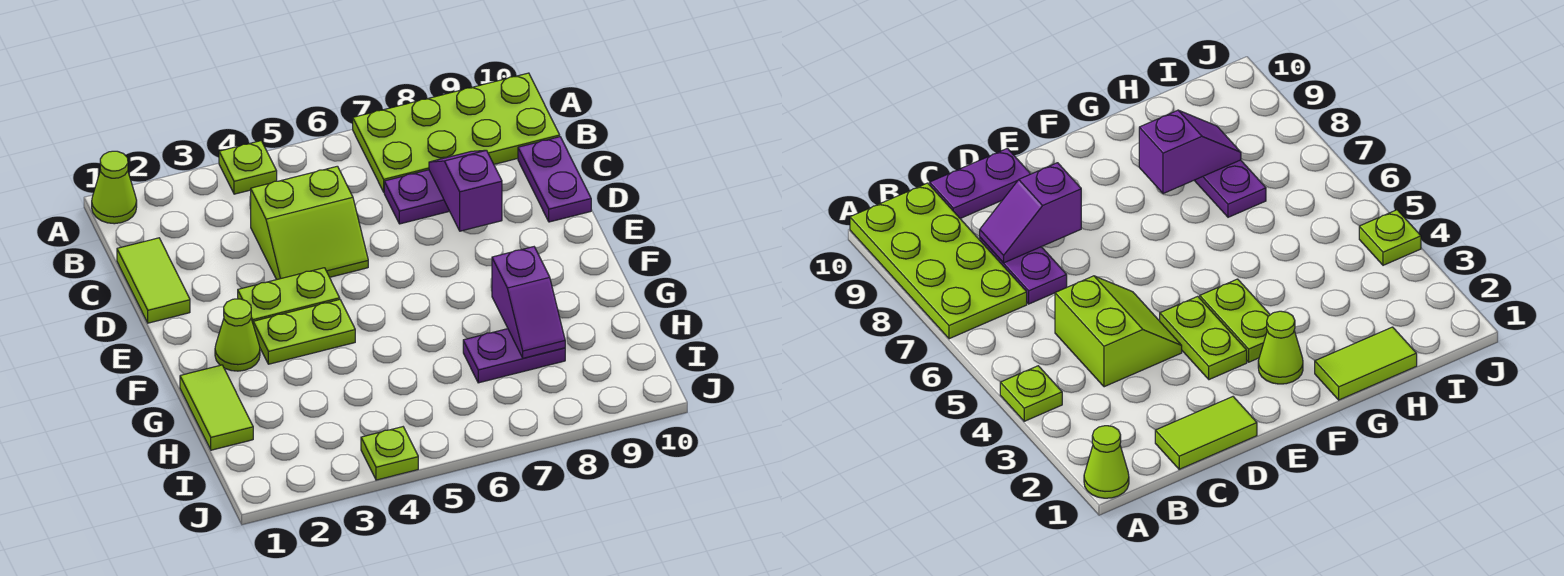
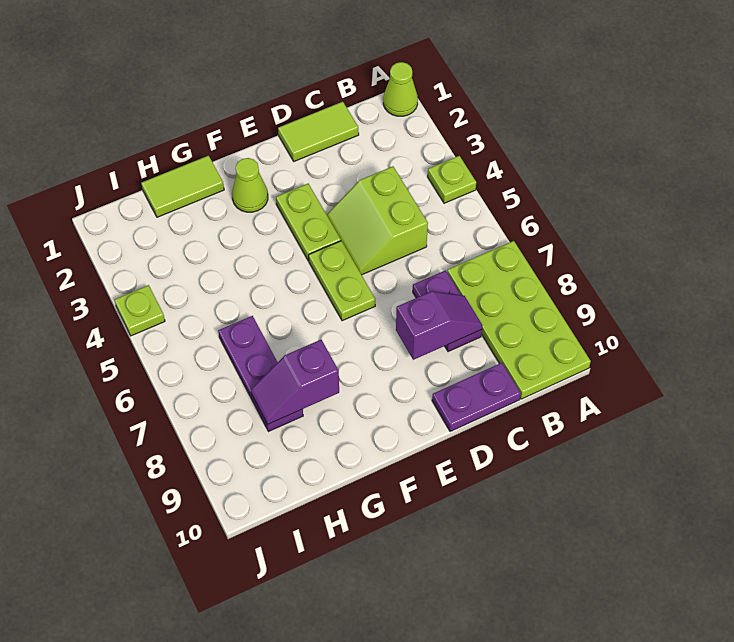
lime 1x2 plate [253,300,355,364] -> lime 1x2 plate moved to [309,241,375,321]
purple 1x2 plate [463,329,565,383] -> purple 1x3 plate [218,316,303,432]

